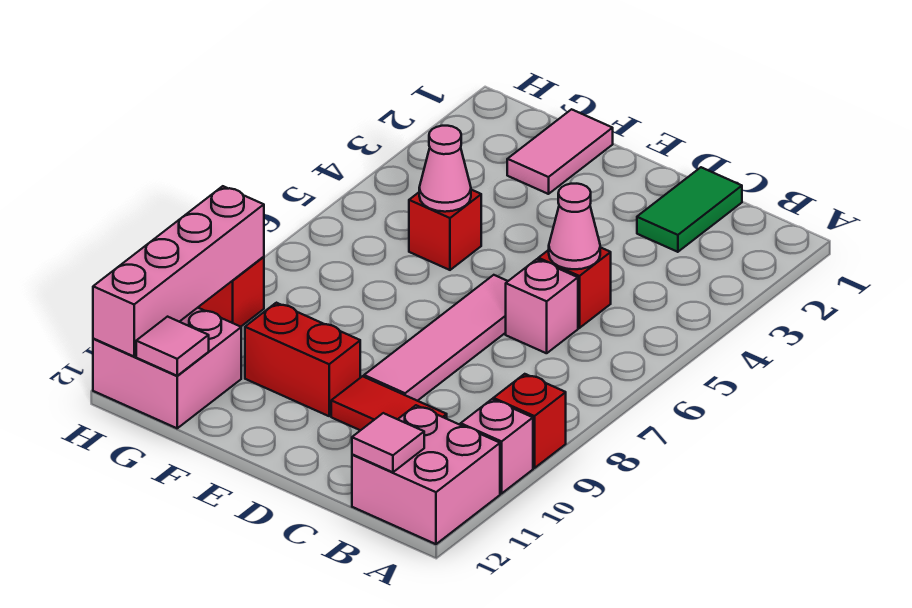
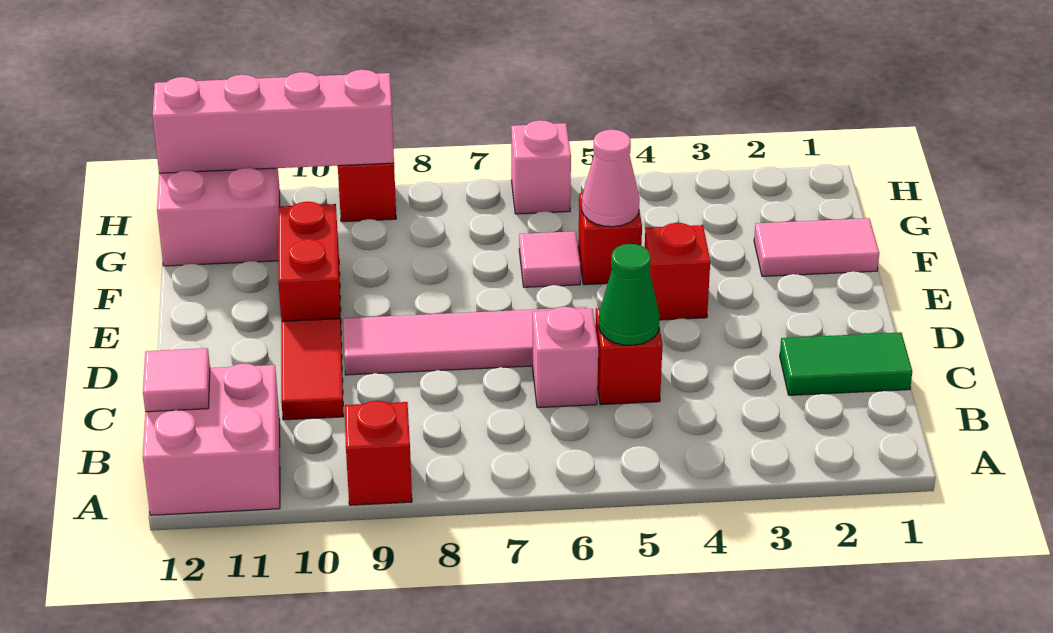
pink 1x1 brick [461,399,533,493] -> pink 1x1 brick moved to [511,120,571,214]
pink 1x1 cone [549,184,600,269] -> green 1x1 cone [599,244,660,345]
none -> red 1x1 brick [645,223,710,320]
pink 1x1 tile [136,317,209,376] -> pink 1x1 tile moved to [519,231,581,287]

